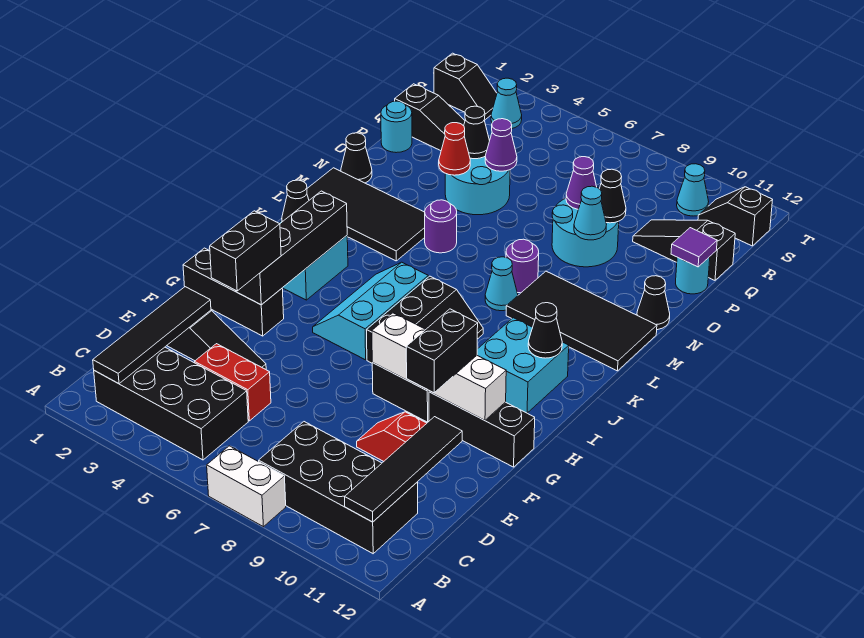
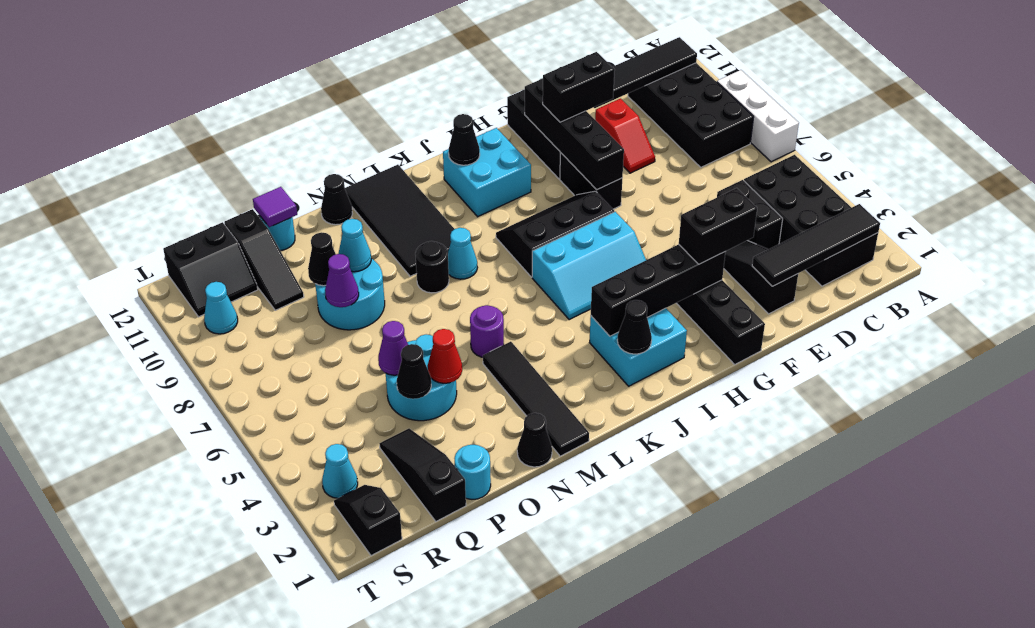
white 1x2 brick [207,446,286,527] -> white 1x3 brick [717,70,799,162]
red 1x2 brick [195,344,271,421] -> black 1x2 brick [717,180,783,249]
white 1x4 brick [372,313,506,420] -> black 1x4 brick [525,78,624,190]
black 2x4 tile [307,168,425,261] -> black 1x4 tile [483,342,589,456]
purple 1x1 round brick [506,239,539,293] -> black 1x1 round brick [415,241,449,293]
black 1x2 slope [698,187,772,246] -> black 2x2 slope [163,222,258,317]

